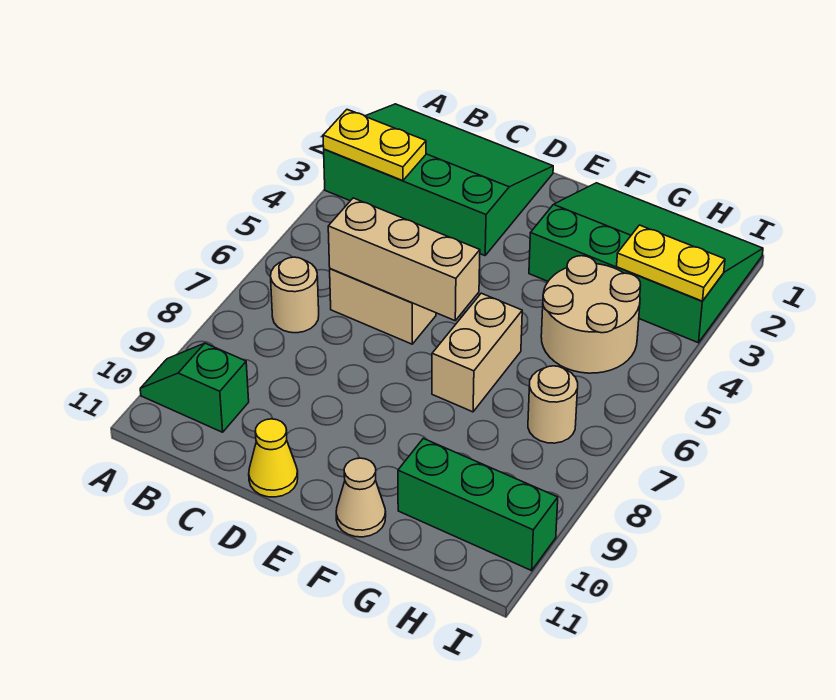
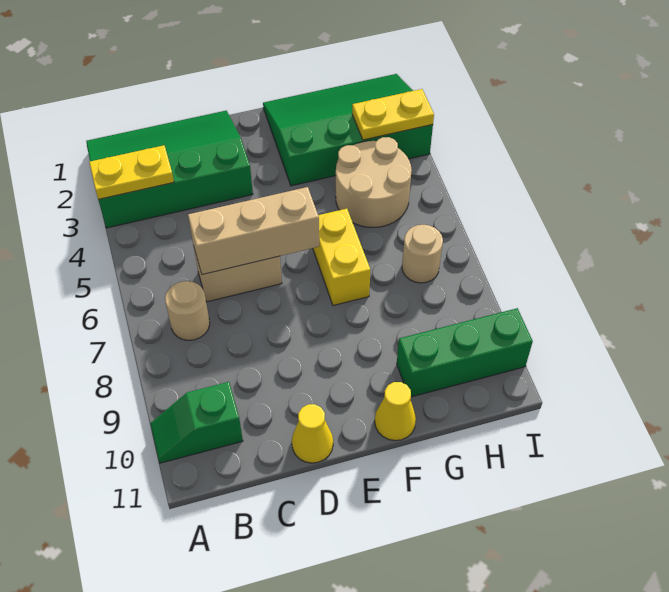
tan 1x2 brick [432,293,522,412] -> yellow 1x2 brick [313,209,370,305]
tan 1x1 cone [336,458,386,537] -> yellow 1x1 cone [375,382,416,441]

